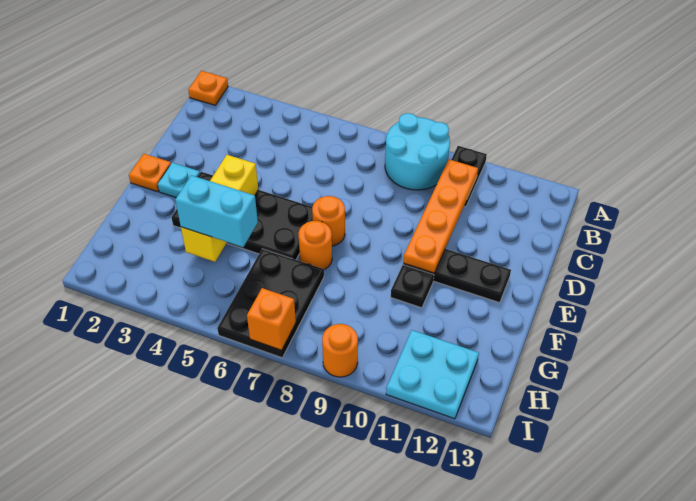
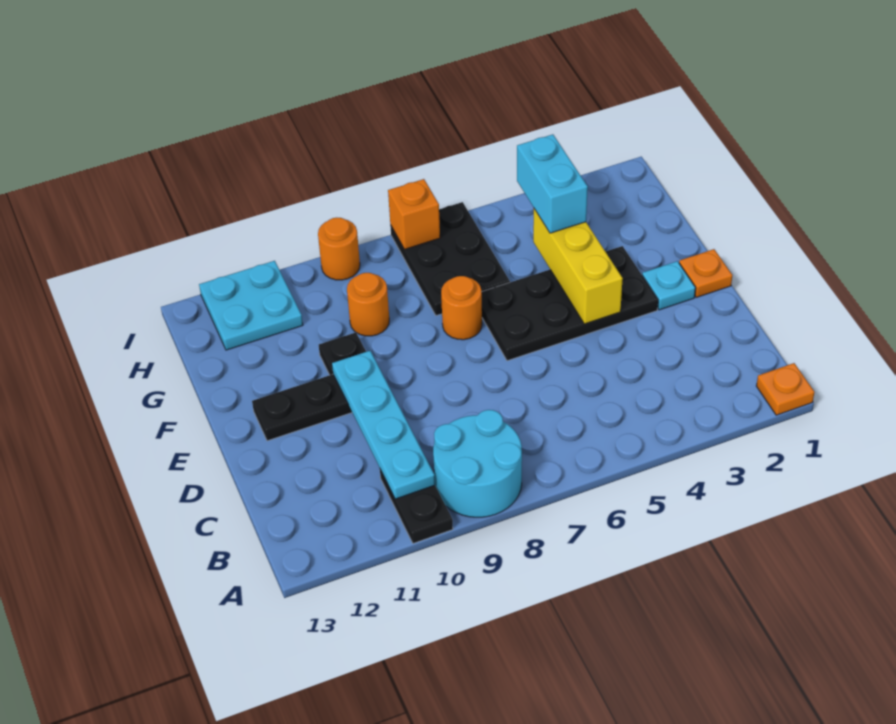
orange 1x4 plate [403,159,478,273] -> cyan 1x4 plate [332,351,435,499]
orange 1x1 round brick [312,196,345,246] -> orange 1x1 round brick moved to [347,273,389,336]
cyan 1x2 brick [175,175,258,247] -> cyan 1x2 brick turned to [517,134,588,233]

